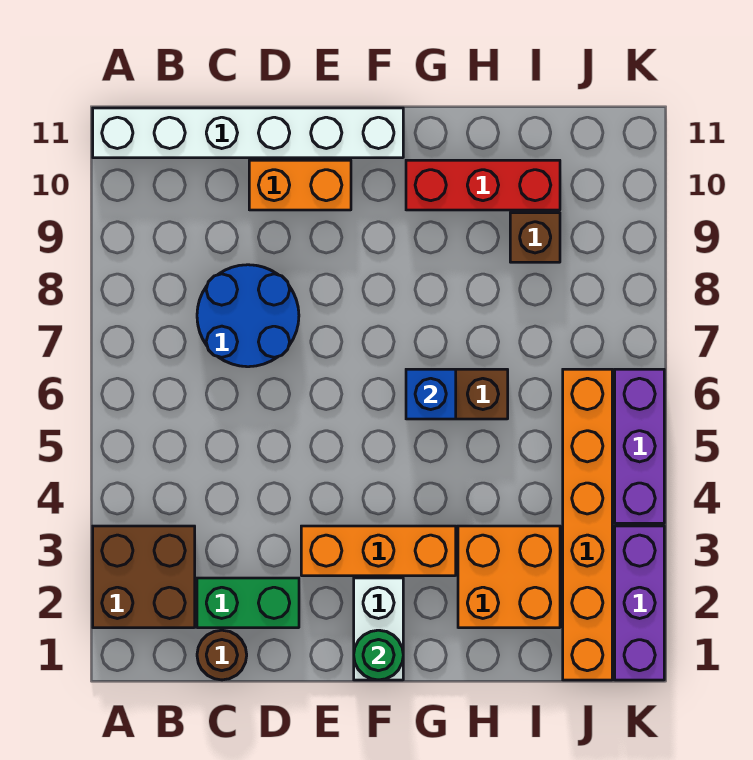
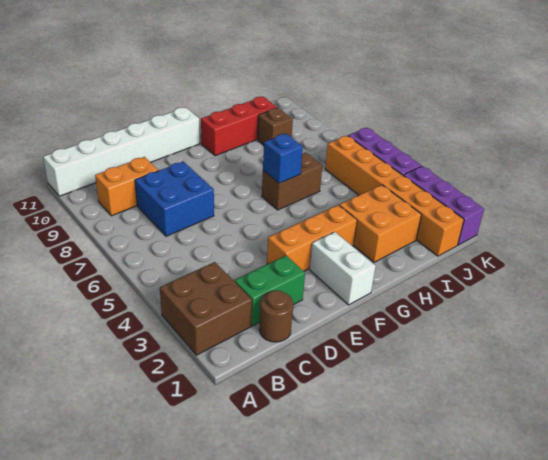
blue 2x2 round brick [197,265,299,367] -> blue 2x2 brick [135,161,214,236]
orange 1x2 brick [249,160,351,210] -> orange 1x2 brick moved to [95,157,158,216]
green 1x1 round brick [354,630,403,680] -> none

